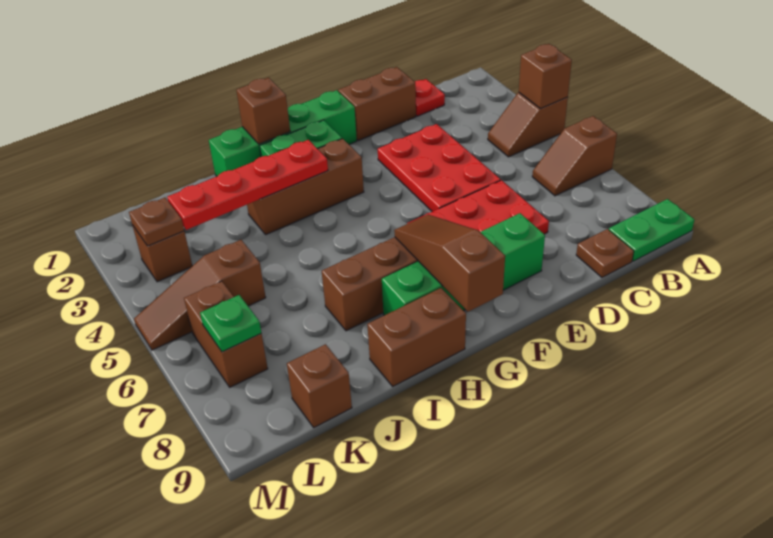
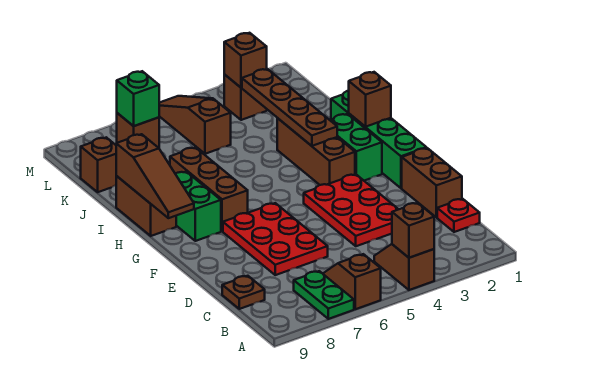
green 1x2 plate [609,199,694,261] -> green 1x2 plate moved to [294,271,354,319]
red 2x3 plate [378,124,501,212] -> red 2x3 plate turned to [304,174,398,246]
green 1x4 brick [382,213,545,315] -> green 1x2 brick [176,172,221,241]
brown 1x3 slope [394,215,505,312] -> brown 1x3 slope turned to [116,134,194,218]
red 1x4 plate [167,140,328,230] -> brown 1x4 plate [242,69,337,146]
brown 1x1 plate [129,198,184,246] -> brown 1x1 brick [224,33,267,88]
brown 1x2 brick [184,281,268,387] -> brown 1x1 brick [117,113,159,148]
green 1x1 plate [200,295,261,352] -> green 1x1 brick [117,71,159,126]

